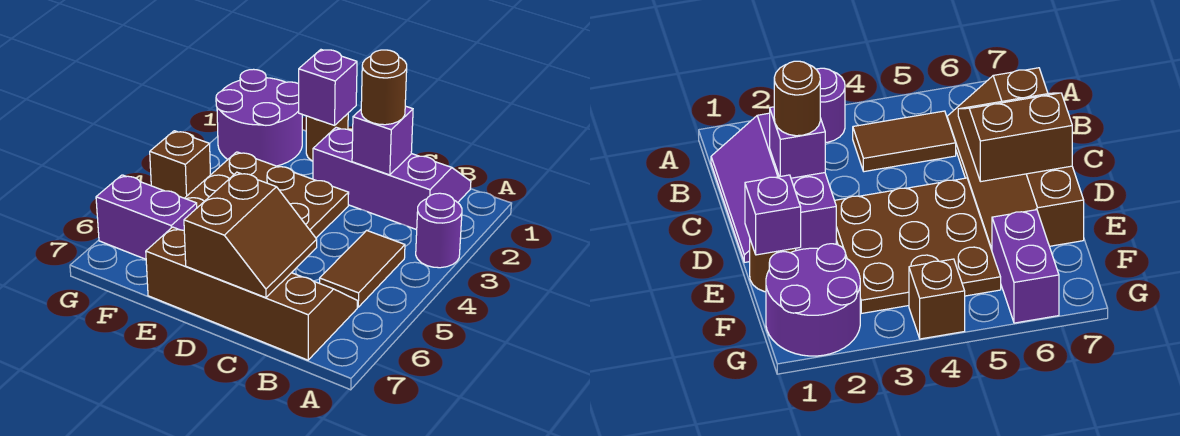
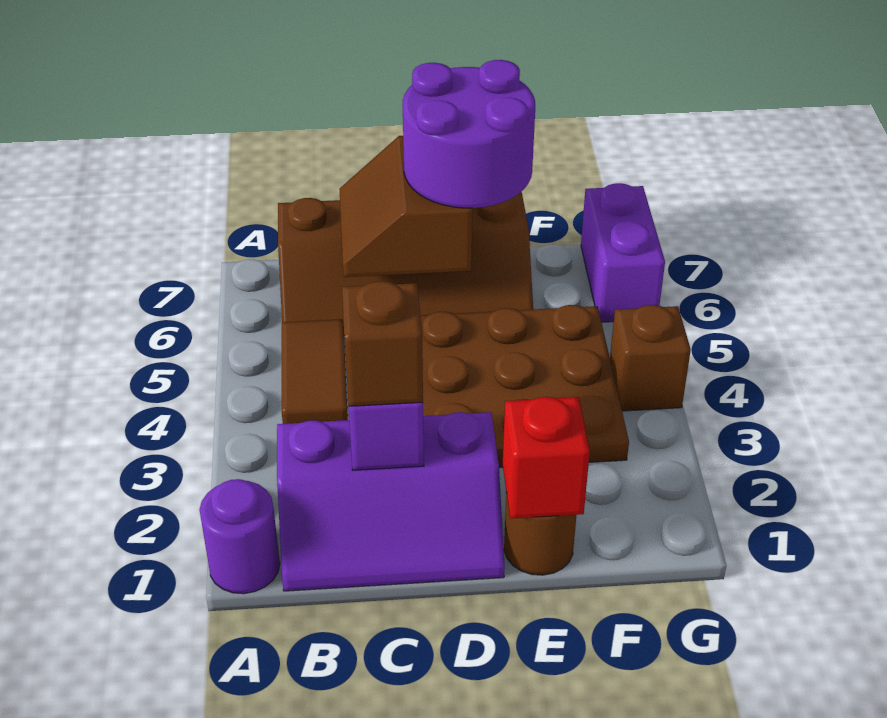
purple 1x1 round brick [416,193,462,268] -> purple 1x1 round brick moved to [200,479,280,594]
brown 1x1 round brick [361,50,407,125] -> brown 1x1 brick [342,281,423,406]
purple 1x1 brick [299,50,357,125] -> red 1x1 brick [503,397,590,519]
purple 2x2 round brick [216,69,302,166] -> purple 2x2 round brick moved to [403,60,535,208]
purple 1x2 brick [96,175,197,259] -> purple 1x2 brick turned to [581,183,665,322]

